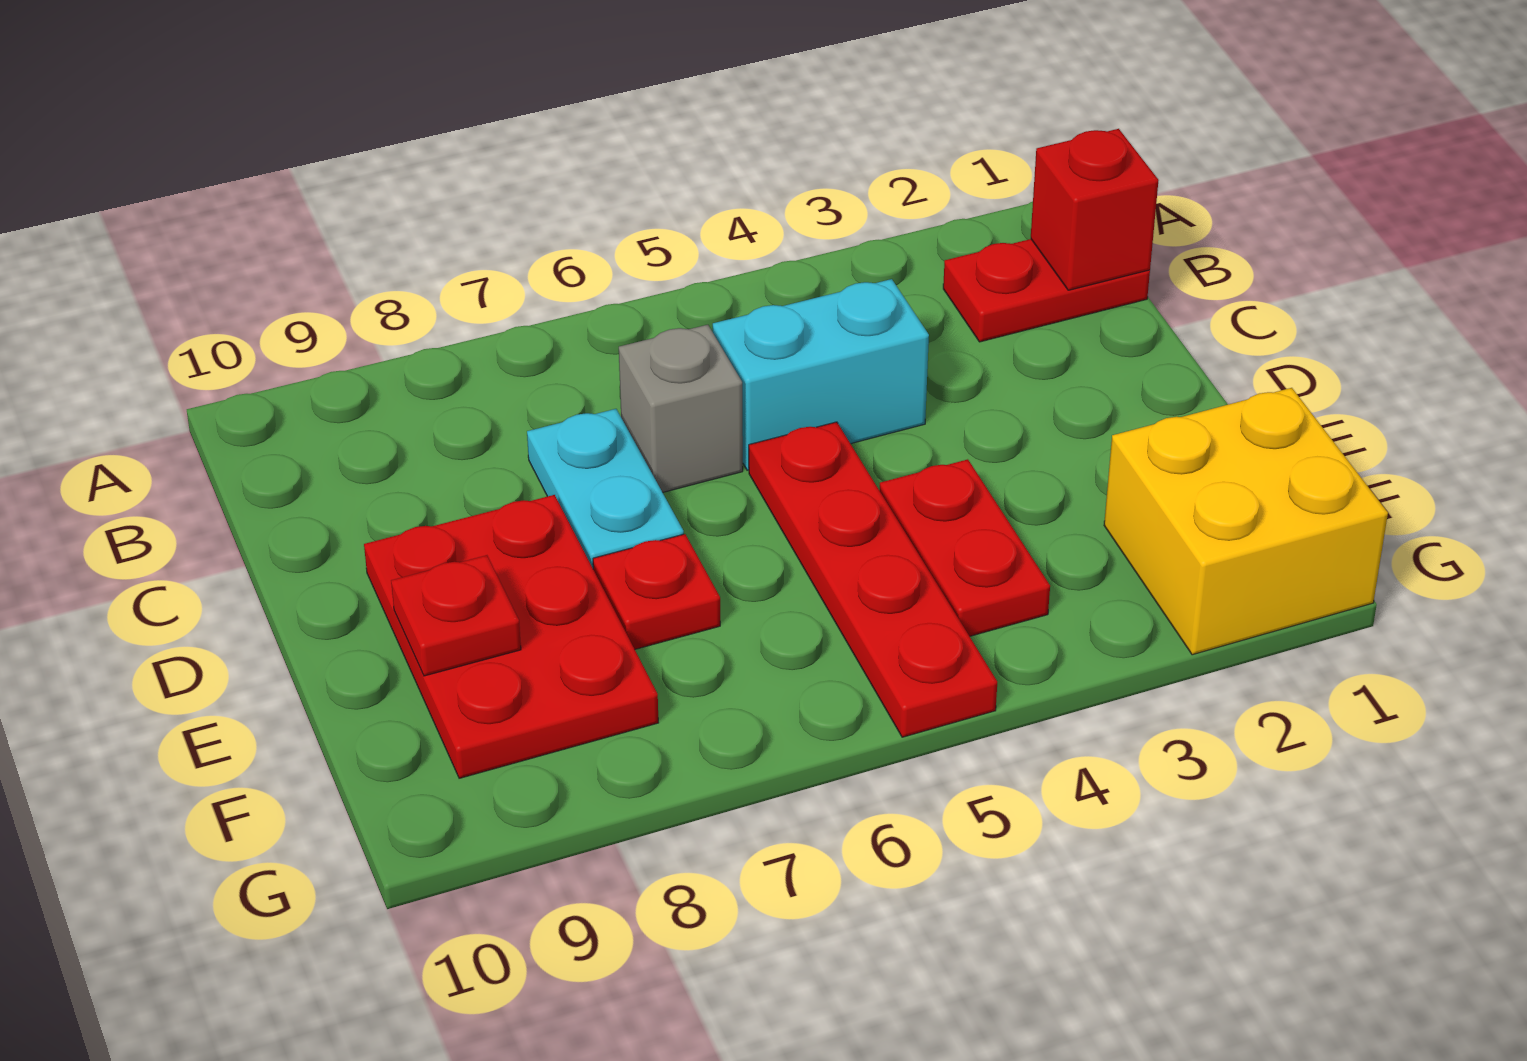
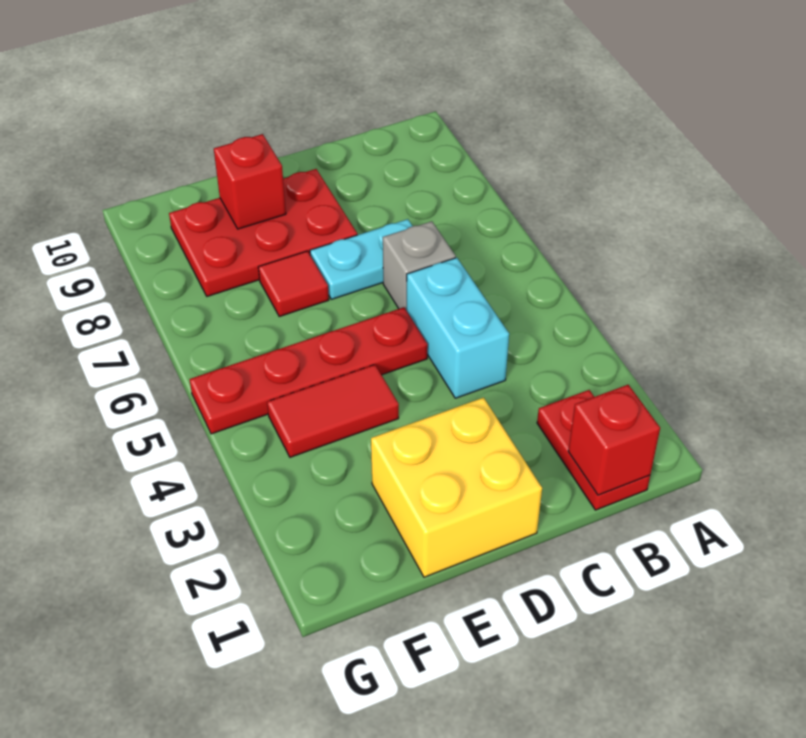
red 1x2 plate [879,459,1050,636] -> red 1x2 tile [267,365,399,457]
red 1x1 plate [593,534,720,649] -> red 1x1 tile [258,251,329,316]
red 1x1 plate [391,555,521,676] -> red 1x1 brick [214,134,286,229]
yellow 2x2 brick [1104,388,1388,655] -> yellow 2x2 brick moved to [371,398,542,577]

